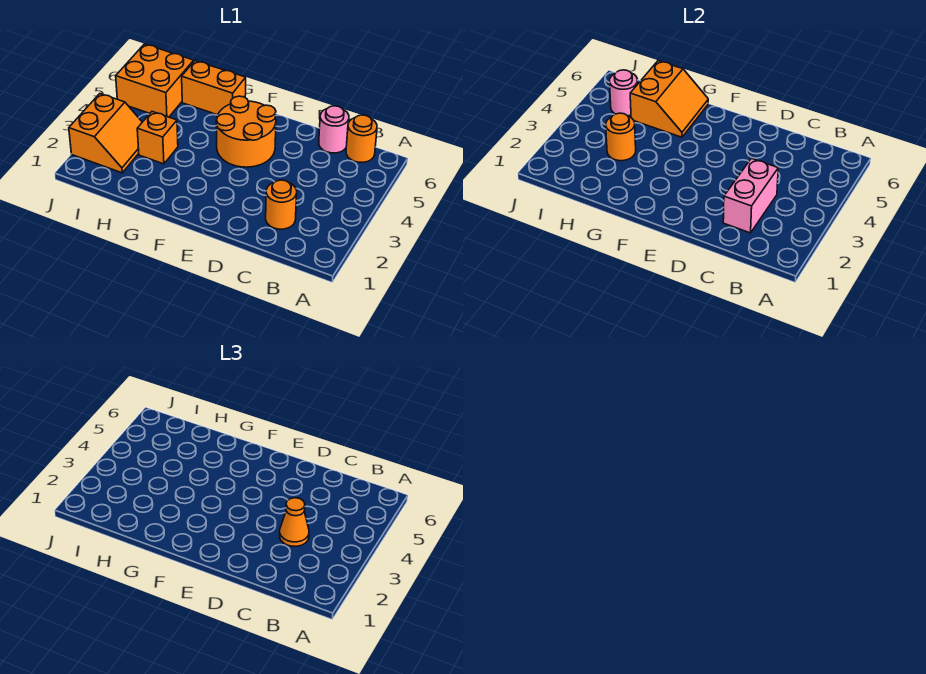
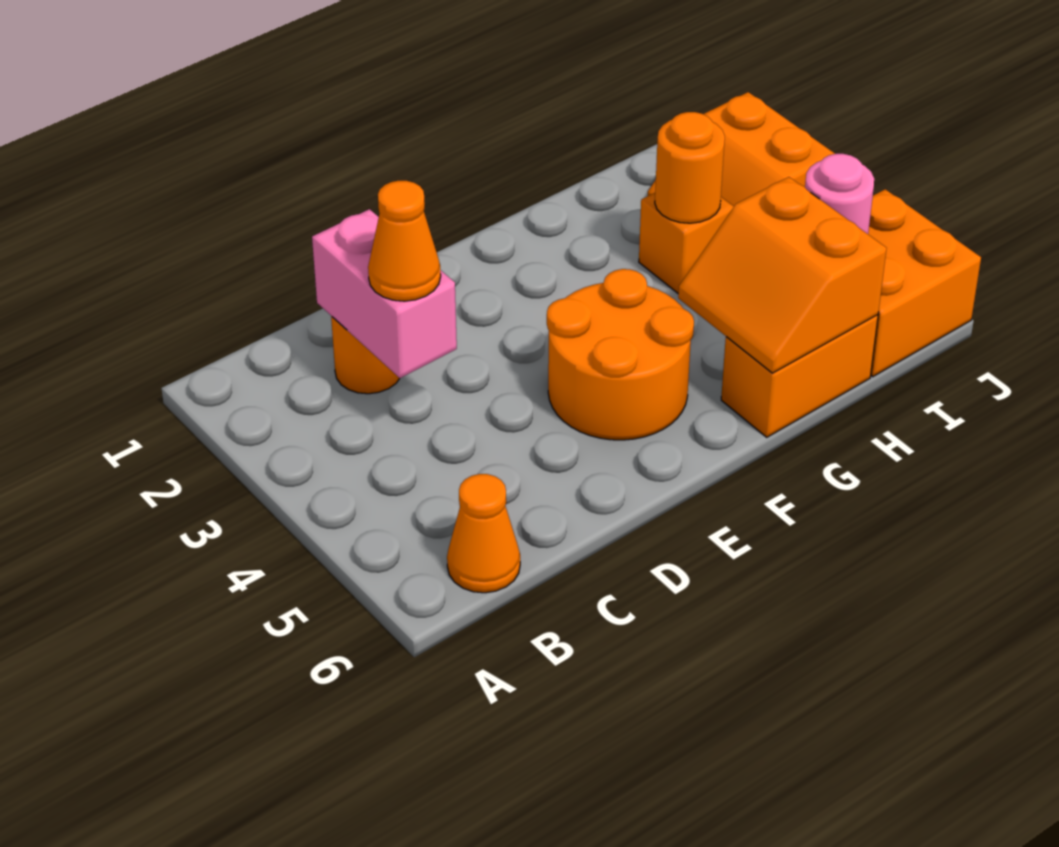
orange 1x1 round brick [346,115,377,162] -> orange 1x1 cone [447,474,520,593]
pink 1x1 round brick [319,106,349,153] -> none

